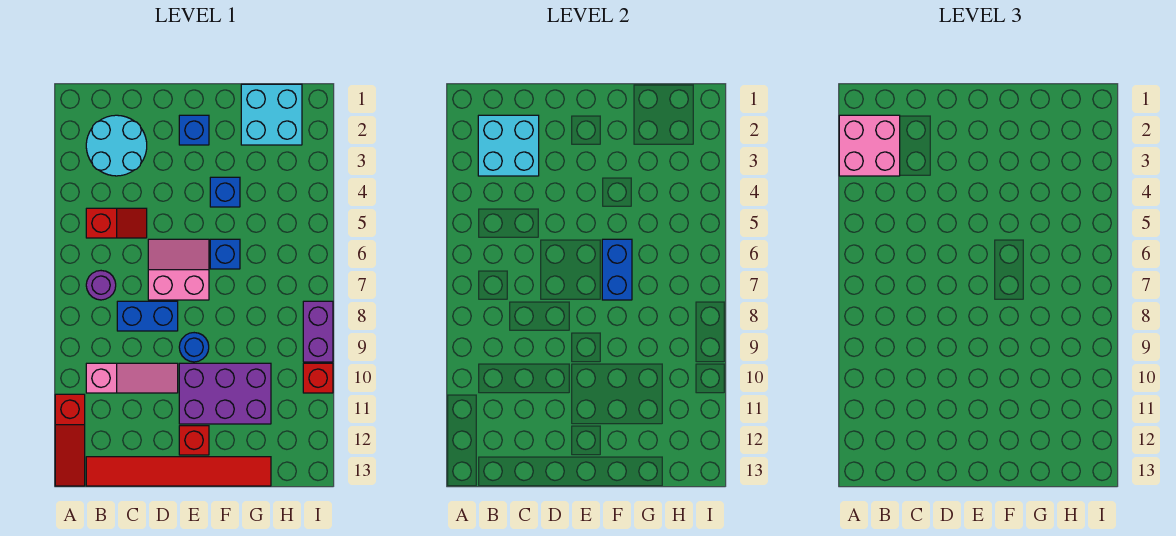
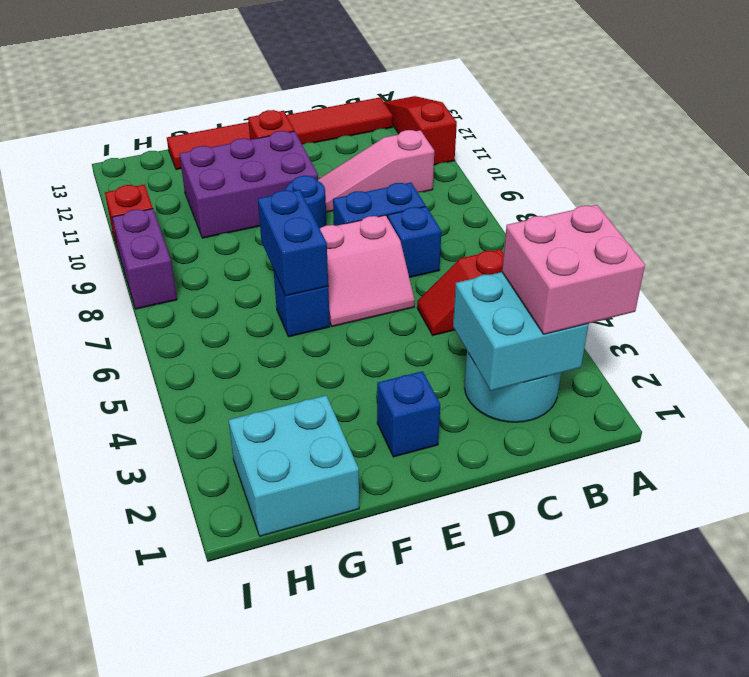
purple 1x1 round brick [86,271,116,300] -> none
blue 1x1 brick [210,177,240,207] -> blue 1x1 brick moved to [388,207,441,278]

